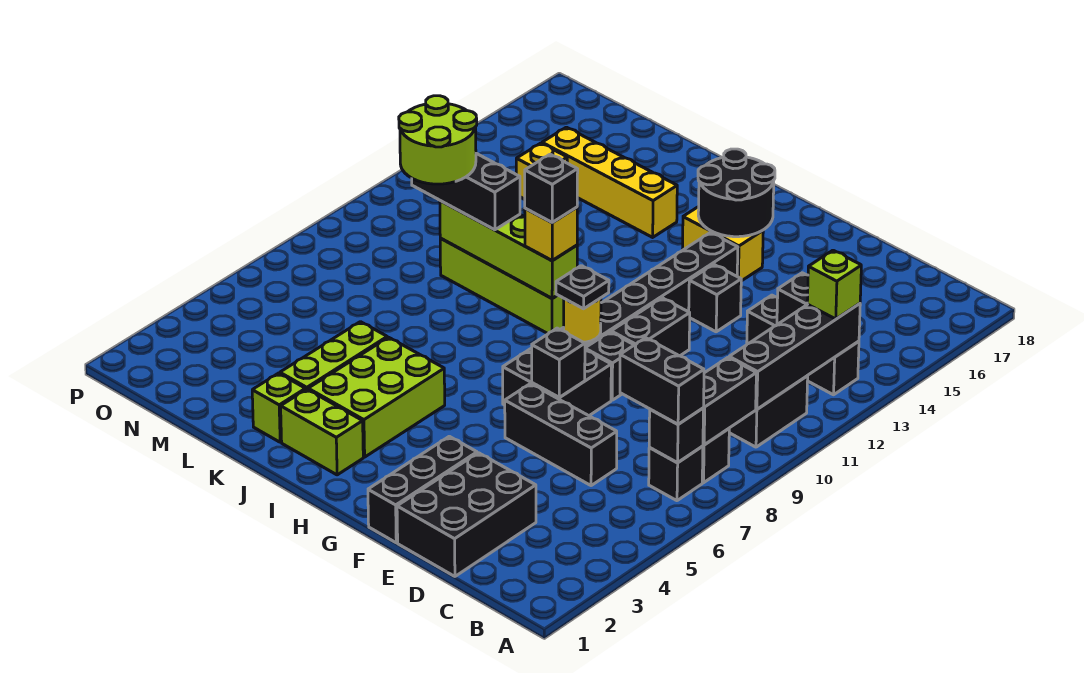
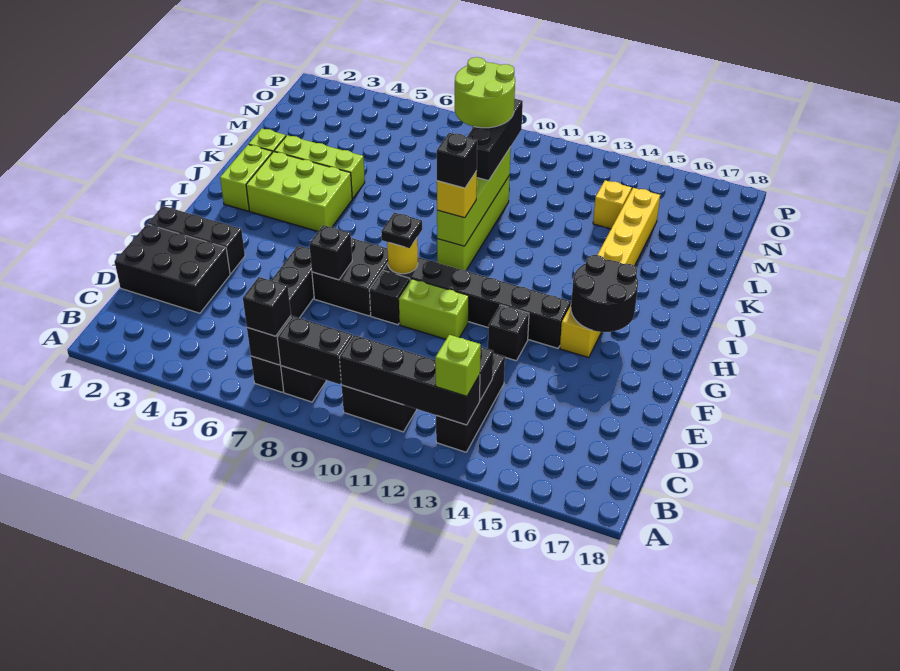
black 1x2 brick [620,338,704,424] -> black 1x1 brick [243,277,291,336]
black 1x2 brick [611,298,690,356] -> lime 1x2 brick [399,279,469,339]

